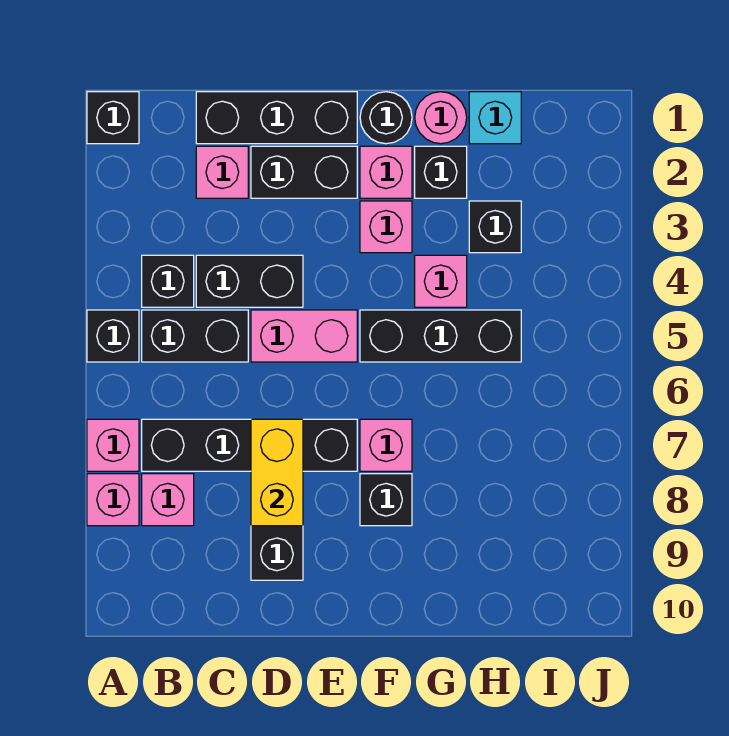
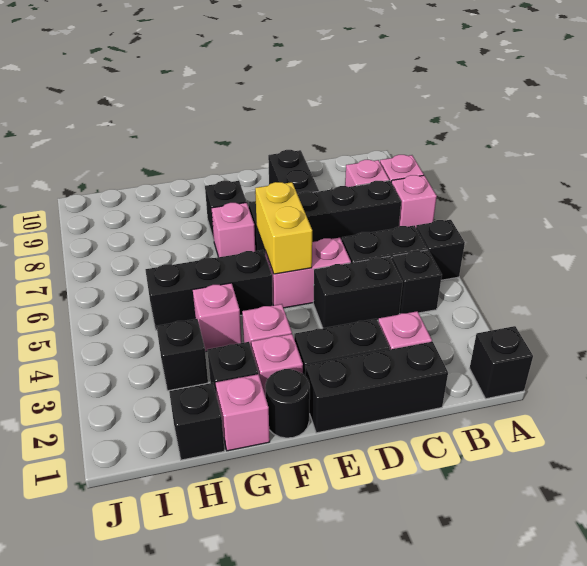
yellow 1x2 brick [251,419,303,526] -> yellow 1x2 brick moved to [255,182,312,274]
pink 1x1 round brick [415,92,467,144] -> pink 1x1 brick [216,374,270,451]
cyan 1x1 brick [469,92,521,144] -> black 1x1 brick [169,383,224,460]

